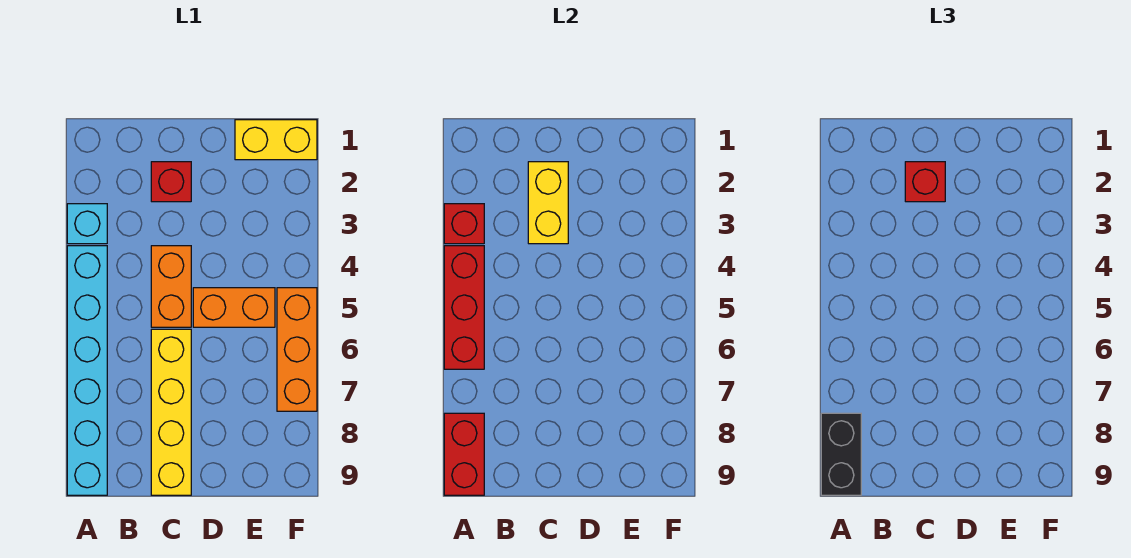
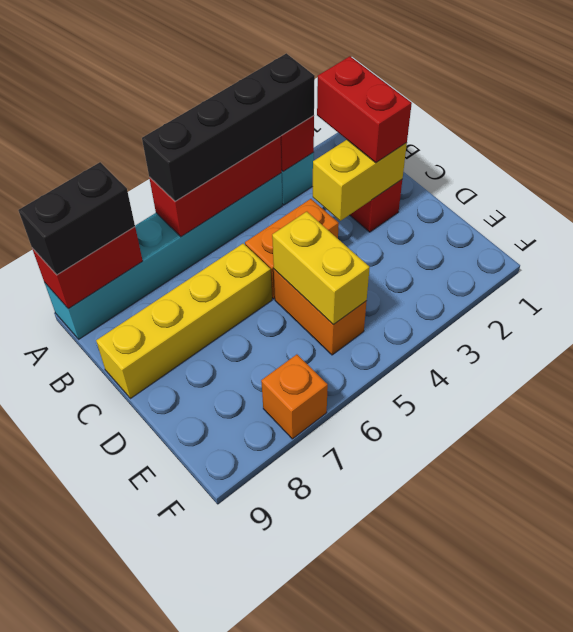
none -> black 1x4 brick [142,53,315,201]
red 1x1 brick [905,162,945,202] -> red 1x2 brick [317,56,412,163]
yellow 1x2 brick [235,120,317,160] -> yellow 1x2 brick moved to [272,212,370,325]
orange 1x3 brick [277,288,317,411] -> orange 1x1 brick [261,354,328,439]

